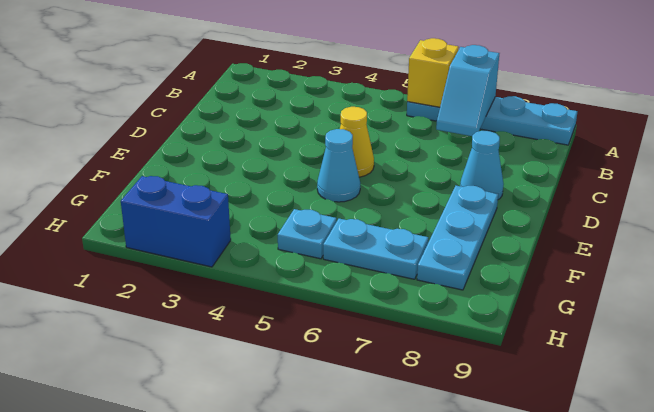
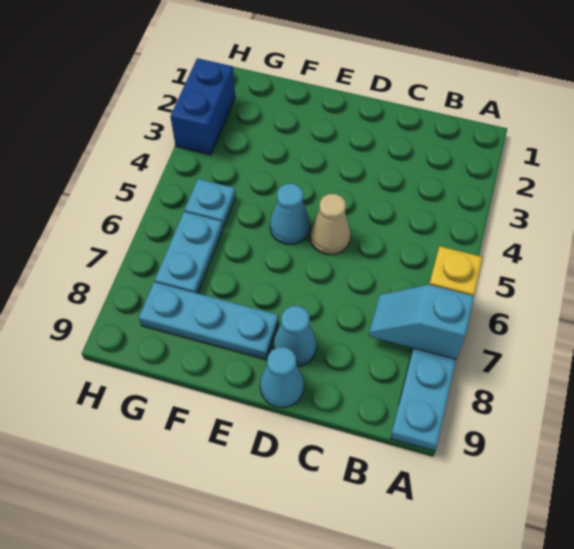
yellow 1x1 cone [340,107,374,177] -> tan 1x1 cone [310,194,351,255]
none -> cyan 1x1 cone [260,347,304,408]

